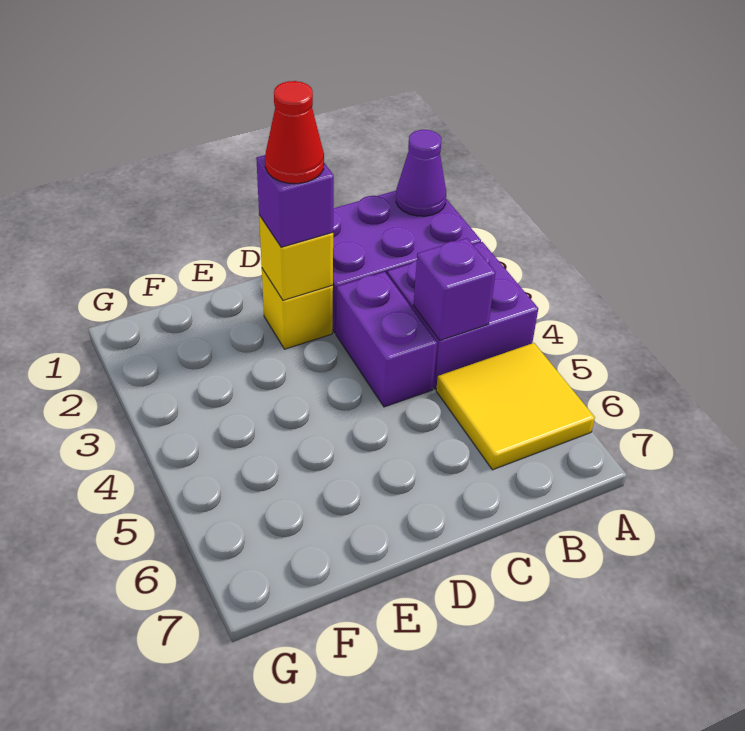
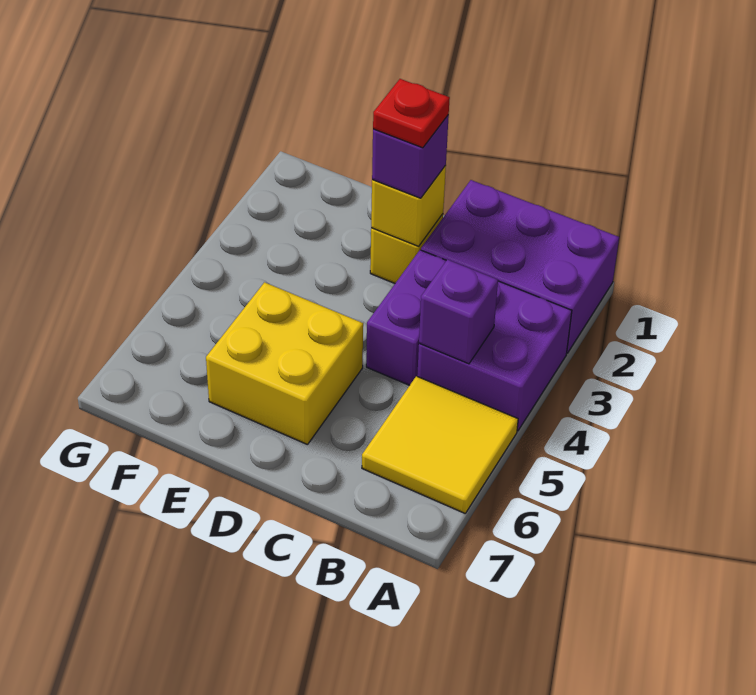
purple 1x1 cone [396,130,446,216] -> none
red 1x1 cone [265,81,324,184] -> red 1x1 plate [373,79,450,148]
none -> yellow 2x2 brick [206,282,363,445]

